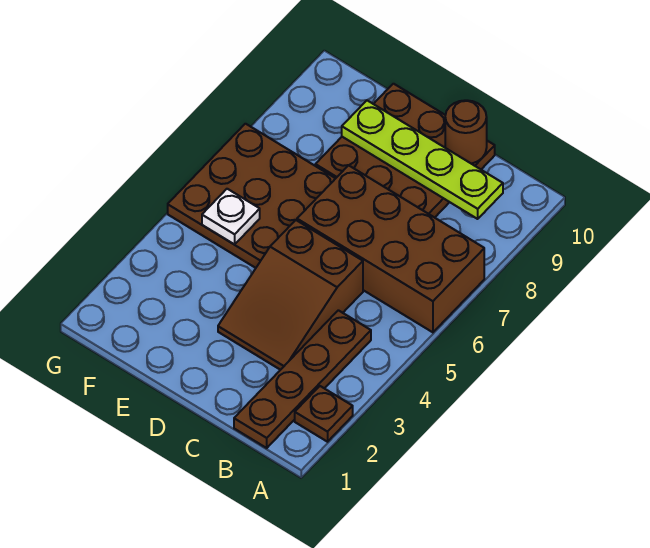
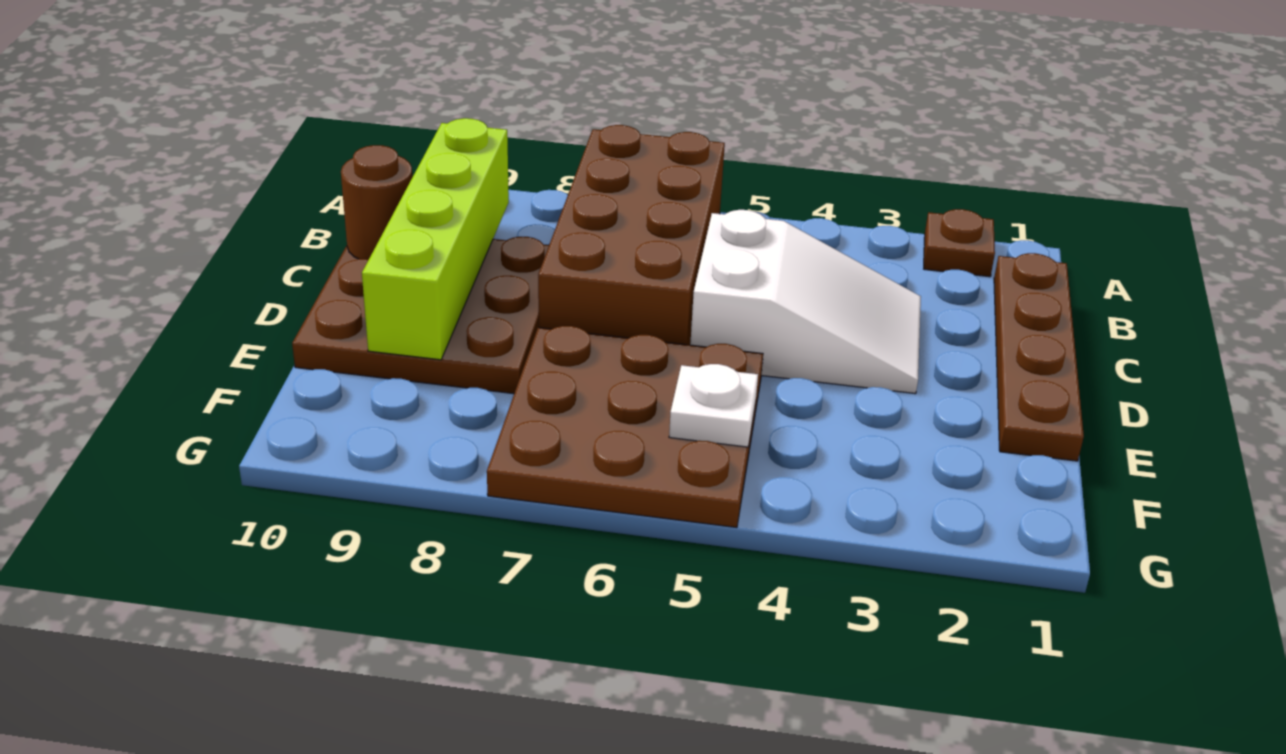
brown 1x4 plate [234,310,371,448] -> brown 1x4 plate turned to [994,253,1084,461]
lime 1x4 plate [342,101,503,219] -> lime 1x4 brick [362,118,509,360]
brown 2x3 slope [218,220,363,370] -> white 2x3 slope [690,210,921,394]

